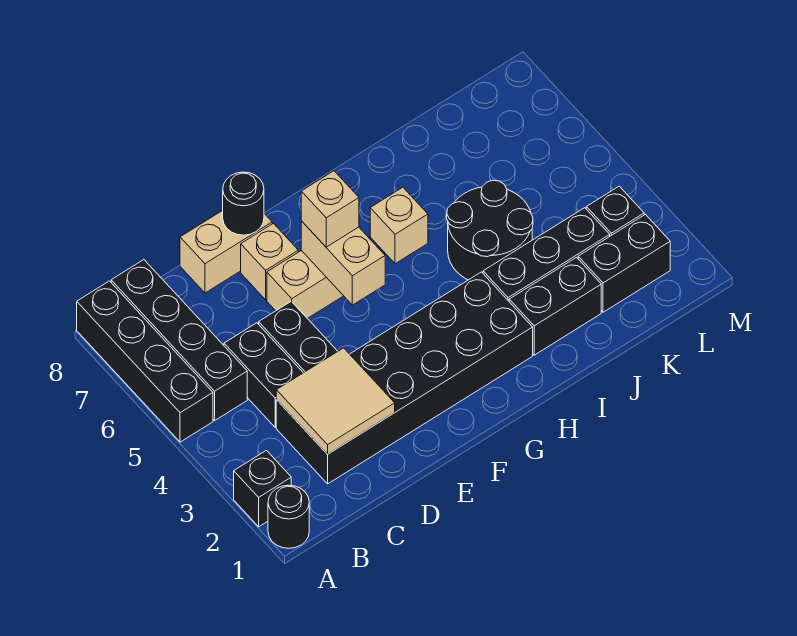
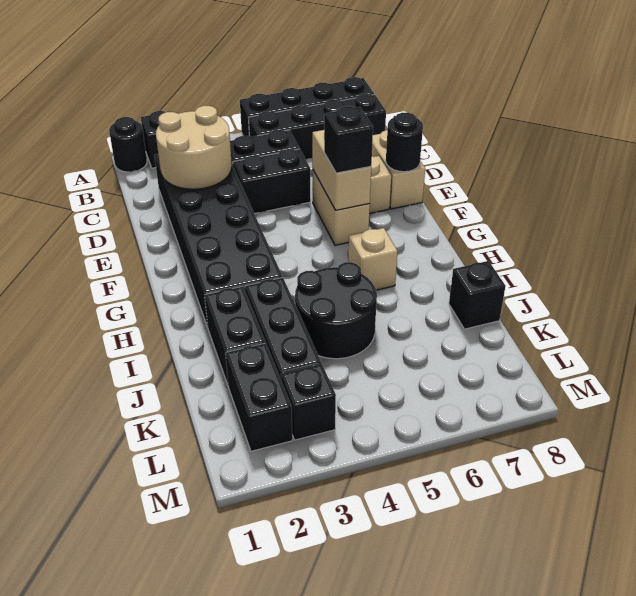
tan 2x2 tile [276,348,395,454] -> tan 2x2 round brick [156,106,232,189]
tan 1x2 brick [301,221,385,305] -> tan 1x2 brick turned to [312,130,371,210]
tan 1x1 brick [301,171,359,247] -> black 1x1 brick [324,106,373,173]
none -> black 1x1 brick [449,261,505,329]

